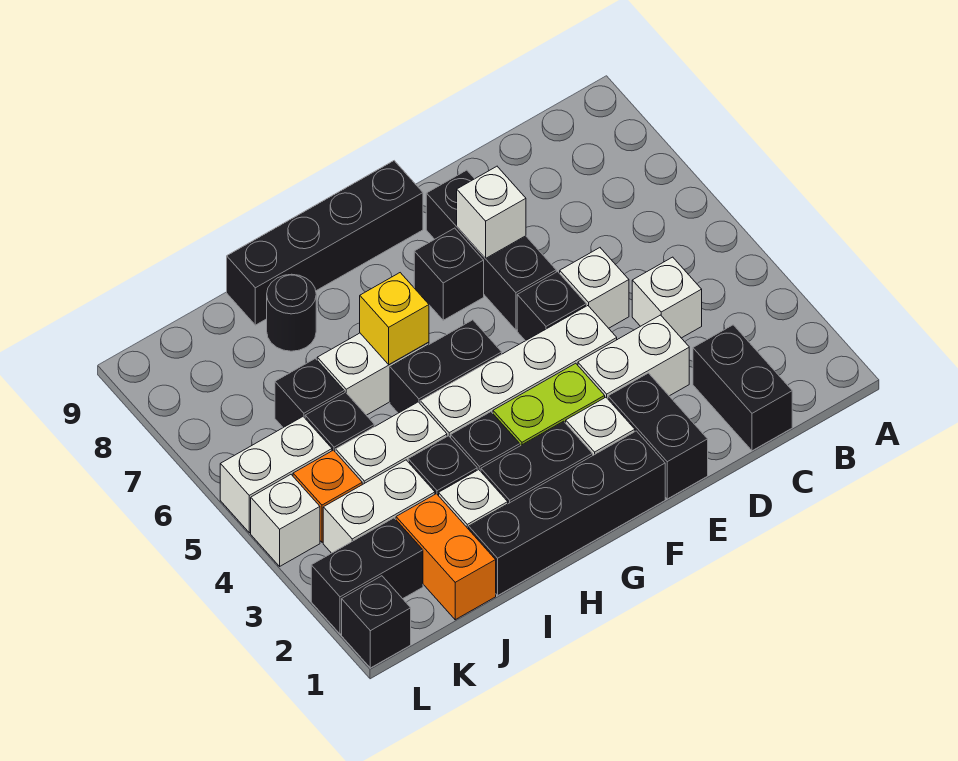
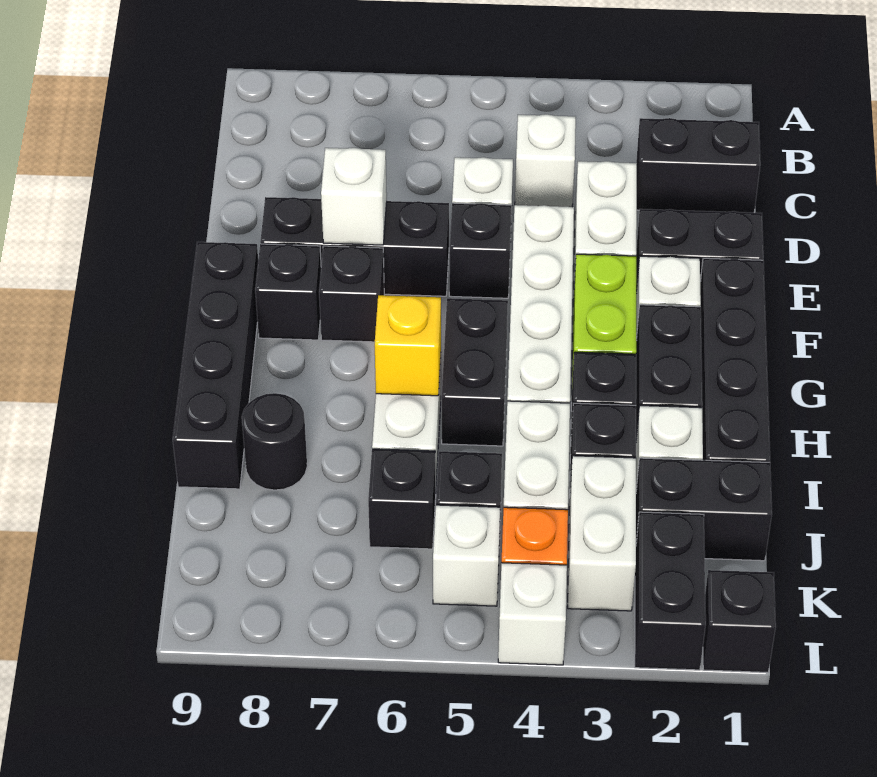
none -> black 1x1 brick [255,244,321,340]
orange 1x2 brick [396,494,496,620] -> black 1x2 brick [636,458,772,561]
white 1x2 brick [220,417,332,533] -> white 1x1 brick [433,505,500,606]

